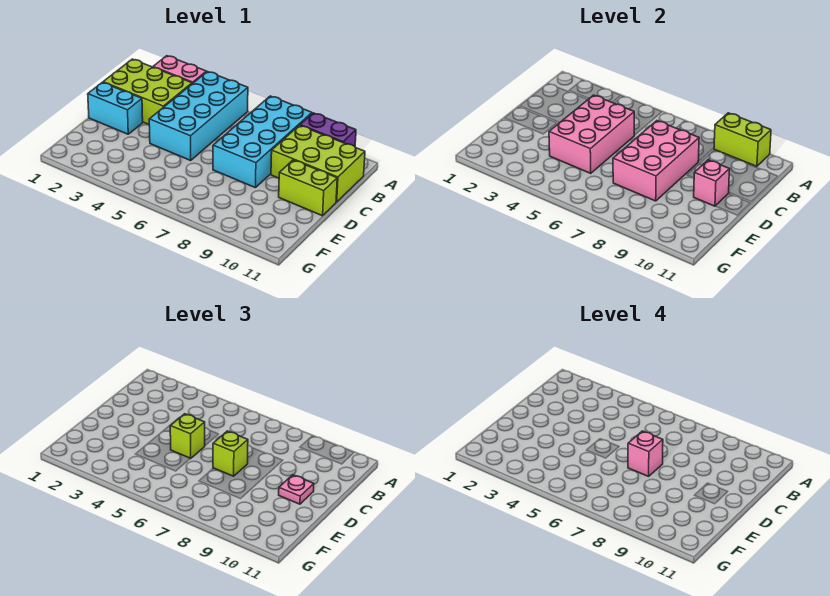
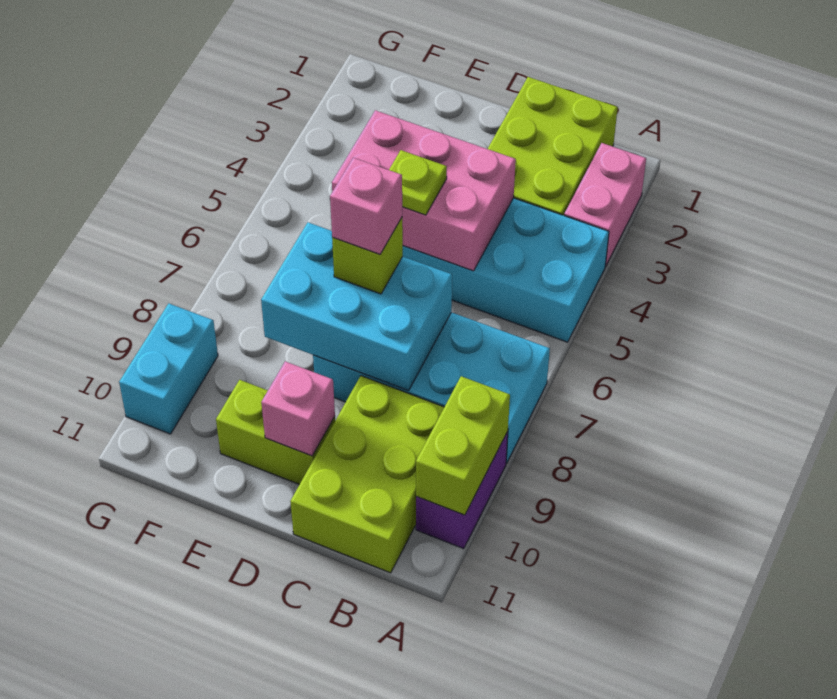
pink 2x3 brick [613,121,699,201] -> cyan 2x3 brick [261,222,452,391]
cyan 1x2 brick [88,82,143,134] -> cyan 1x2 brick moved to [119,304,218,434]
lime 1x1 brick [170,414,205,459] -> lime 1x1 plate [389,150,447,215]
lime 1x2 brick [279,160,337,216] -> lime 1x2 brick turned to [216,380,335,484]
pink 1x1 plate [279,475,314,504] -> none

